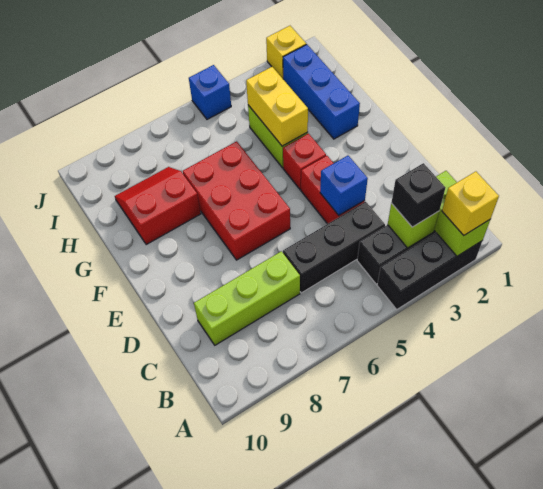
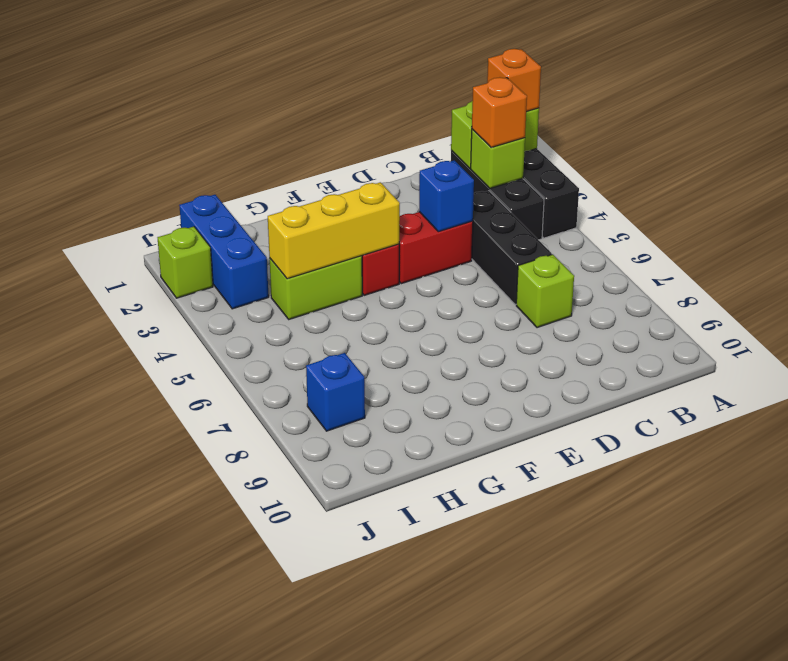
yellow 1x1 brick [442,172,499,235] -> orange 1x1 brick [487,49,541,112]
black 1x1 brick [391,163,446,227] -> orange 1x1 brick [472,77,527,147]
lime 1x3 brick [194,251,300,345] -> lime 1x1 brick [516,254,574,328]
red 2x3 brick [183,141,290,260] -> none
blue 1x3 brick [283,44,360,139] -> blue 1x3 brick turned to [179,195,269,309]
yellow 1x2 brick [246,67,308,146] -> yellow 1x3 brick [268,182,400,279]
red 2x2 slope [115,167,201,245] -> none
yellow 1x1 brick [266,26,306,78] -> lime 1x1 brick [158,227,213,298]
blue 1x1 brick [189,65,231,119] -> blue 1x1 brick moved to [306,353,365,431]

